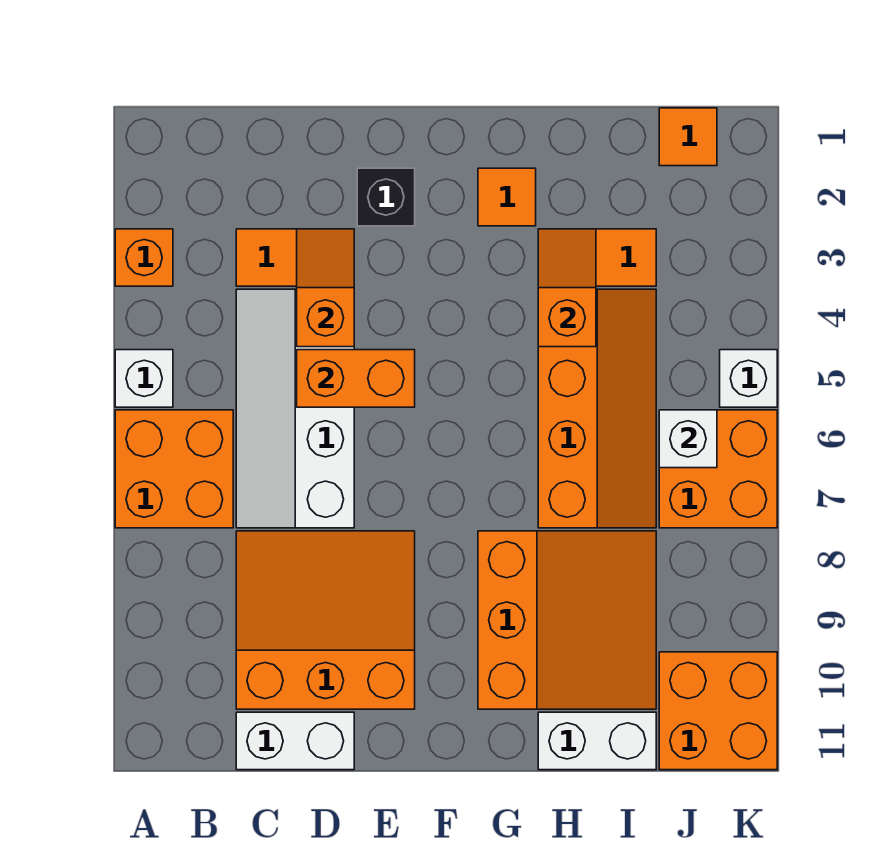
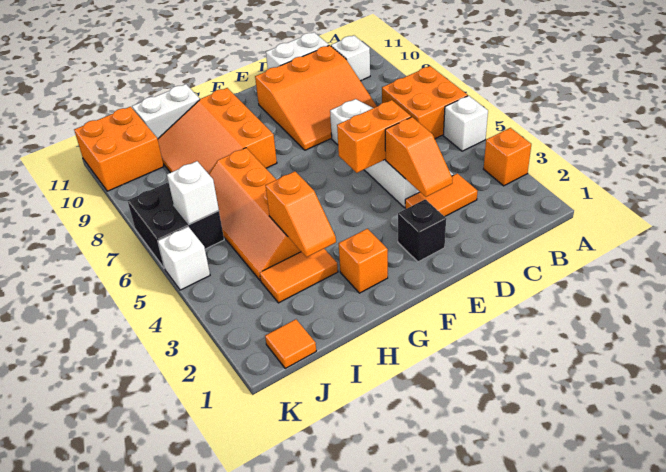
none -> white 1x1 brick [331,35,370,81]
orange 1x1 tile [478,168,536,226] -> orange 1x1 brick [339,229,388,293]
orange 2x2 brick [659,410,777,528] -> black 2x2 brick [128,182,224,269]

